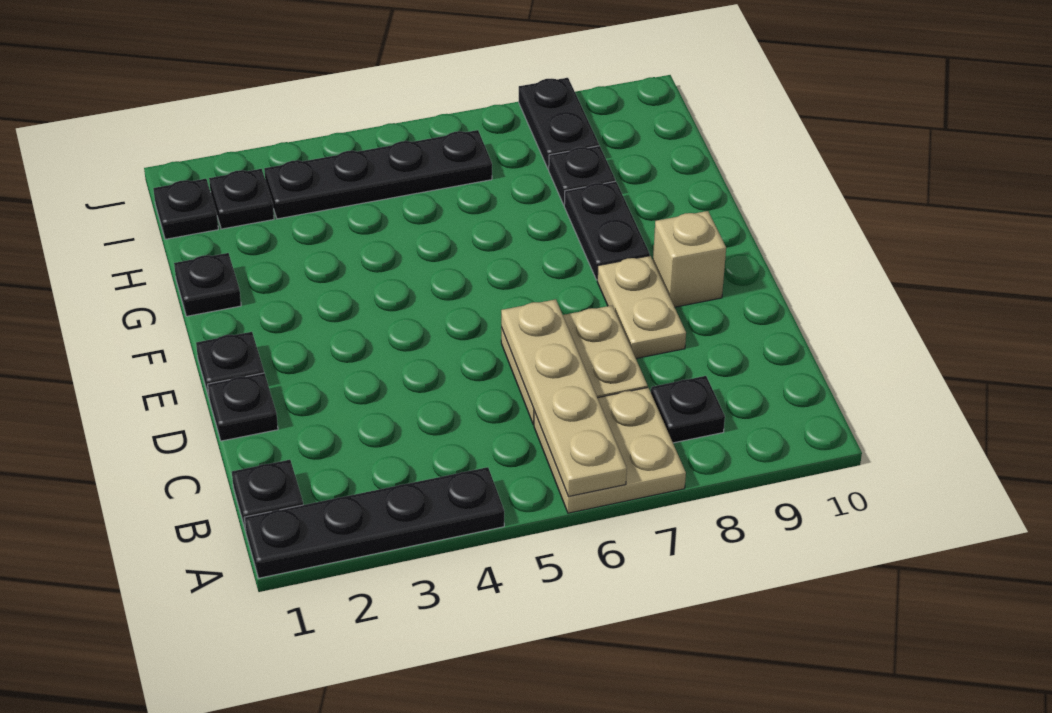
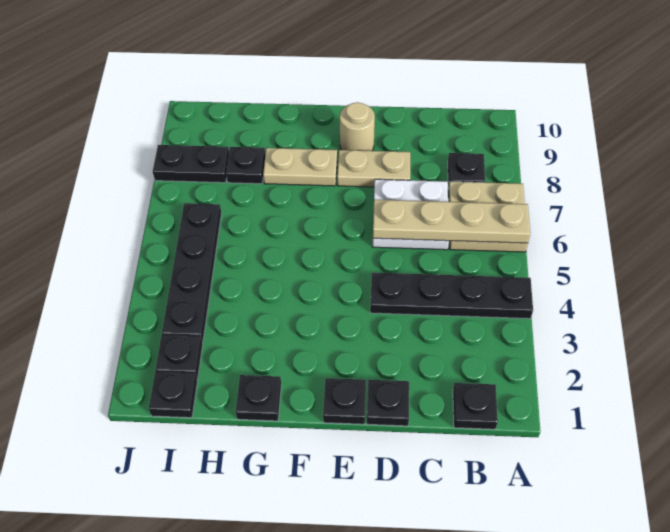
black 1x4 plate [244,467,504,578] -> black 1x4 plate turned to [370,273,533,319]
tan 2x2 plate [501,306,648,425] -> white 2x2 plate [372,179,449,250]
tan 1x1 brick [653,211,726,307] -> tan 1x1 round brick [340,102,375,151]
black 1x2 plate [564,181,650,280] -> tan 1x2 plate [263,148,337,186]

